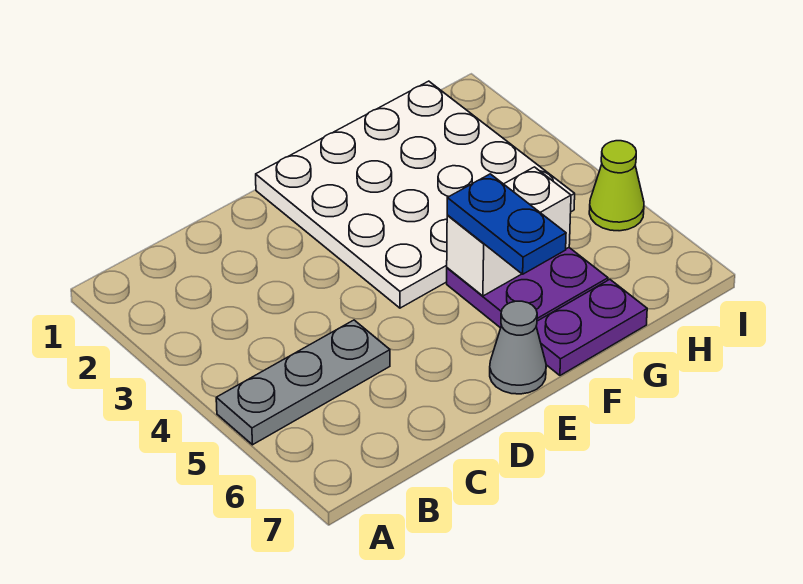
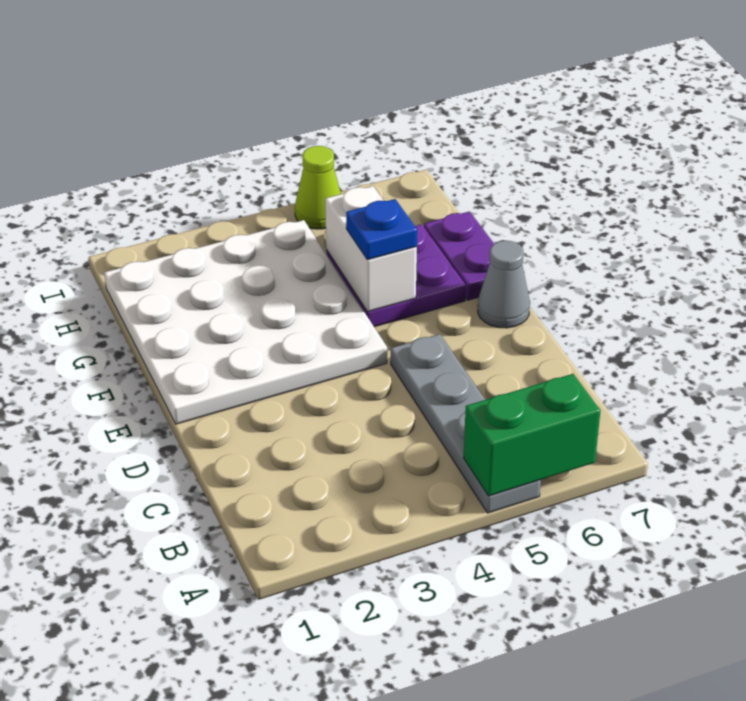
grey 1x3 plate [216,320,390,445] -> grey 1x4 plate [391,334,541,513]
none -> green 1x2 brick [463,374,601,496]
blue 1x2 plate [447,174,566,274] -> blue 1x1 plate [346,199,417,260]

